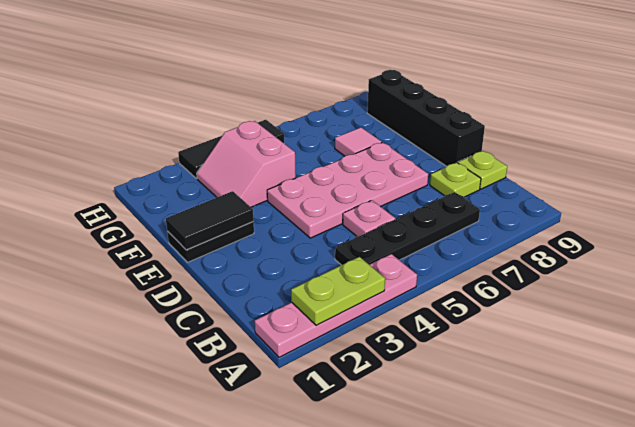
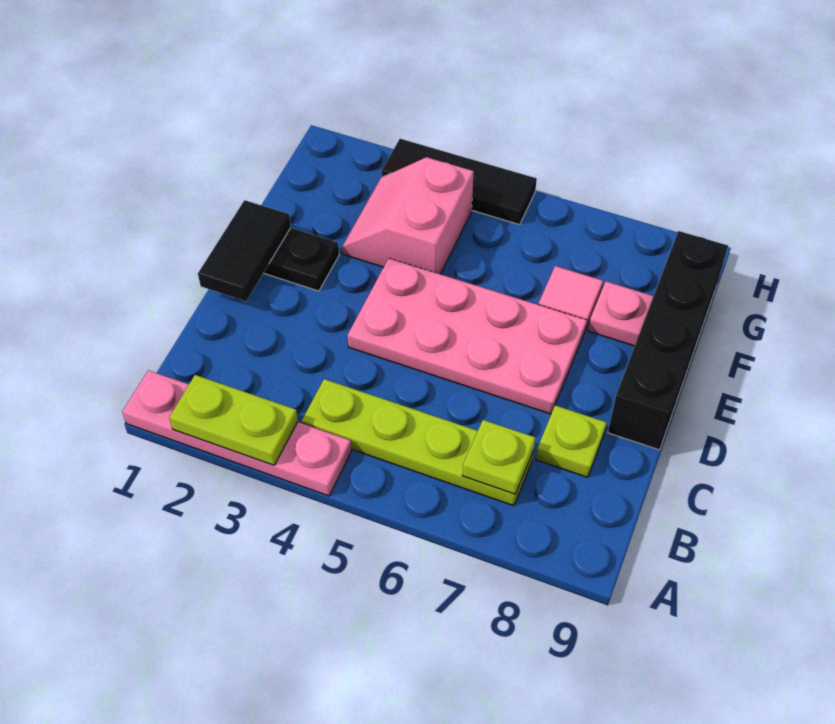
black 1x4 plate [335,192,480,265] -> lime 1x4 plate [302,379,534,506]
pink 1x1 plate [343,200,395,237] -> pink 1x1 plate moved to [588,282,653,346]
lime 1x1 plate [458,151,507,189] -> lime 1x1 plate moved to [462,420,535,494]
black 1x2 tile [166,191,254,250] -> black 1x2 tile turned to [198,200,291,301]

